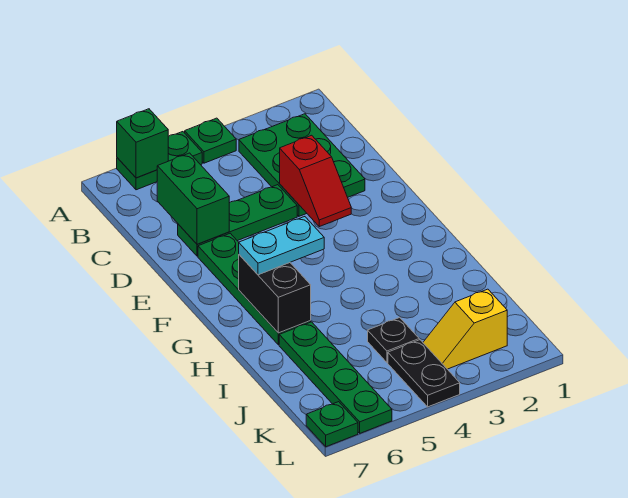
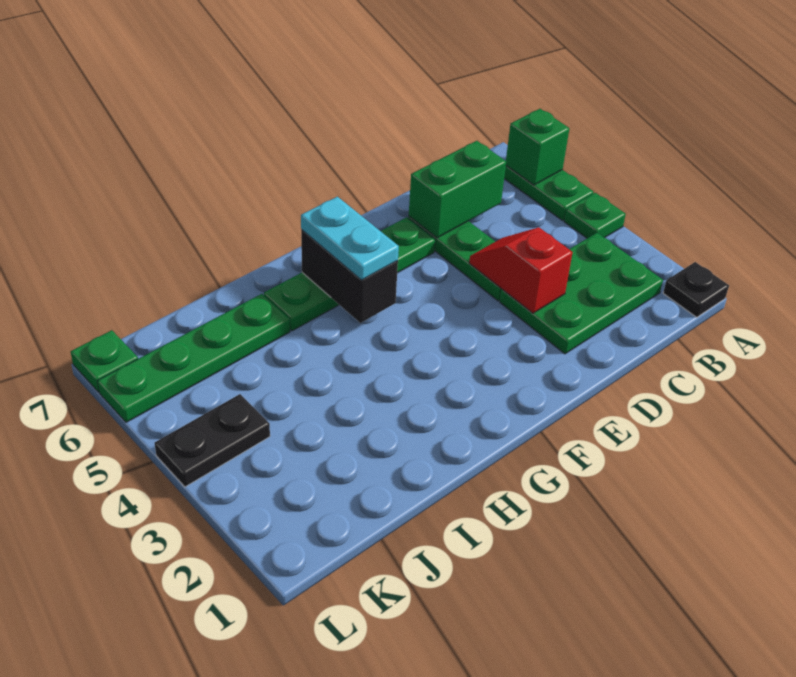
red 1x2 slope [280,135,351,227] -> red 1x2 slope turned to [469,227,573,313]
black 1x2 brick [239,255,311,333] -> black 1x2 brick turned to [301,230,398,323]
black 1x1 plate [368,318,419,363] -> black 1x1 plate moved to [663,262,729,317]
yellow 1x2 slope [423,289,507,369] -> none

